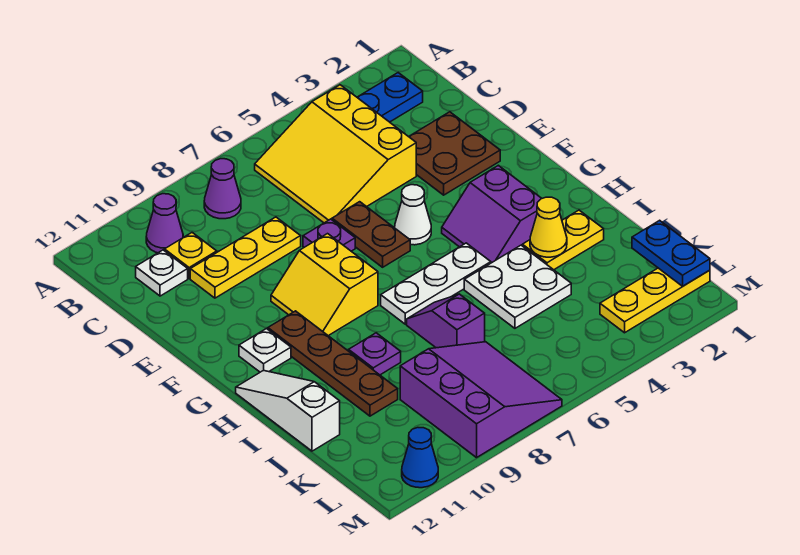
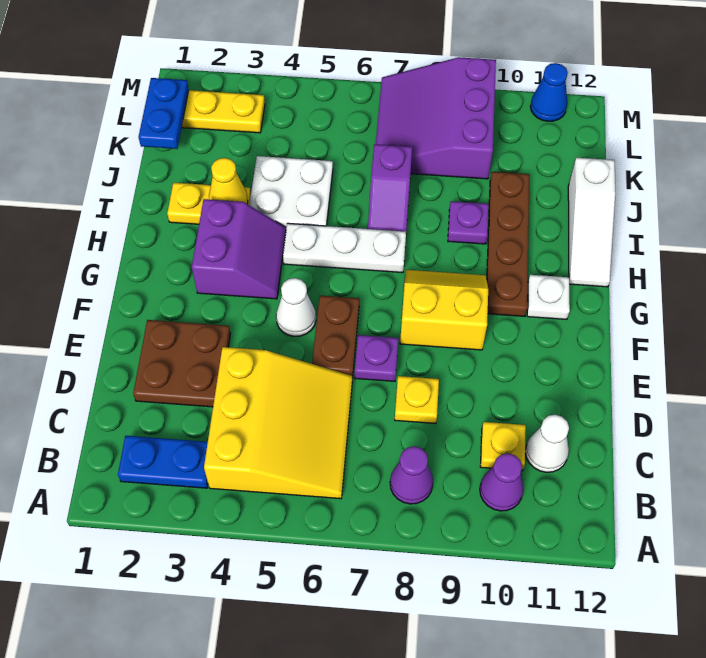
white 1x1 plate [136,250,188,296] -> white 1x1 cone [525,415,569,472]
yellow 1x3 plate [190,217,301,298] -> yellow 1x1 plate [395,376,439,424]
yellow 2x2 slope [271,234,378,336] -> yellow 2x2 slope turned to [400,270,488,350]

